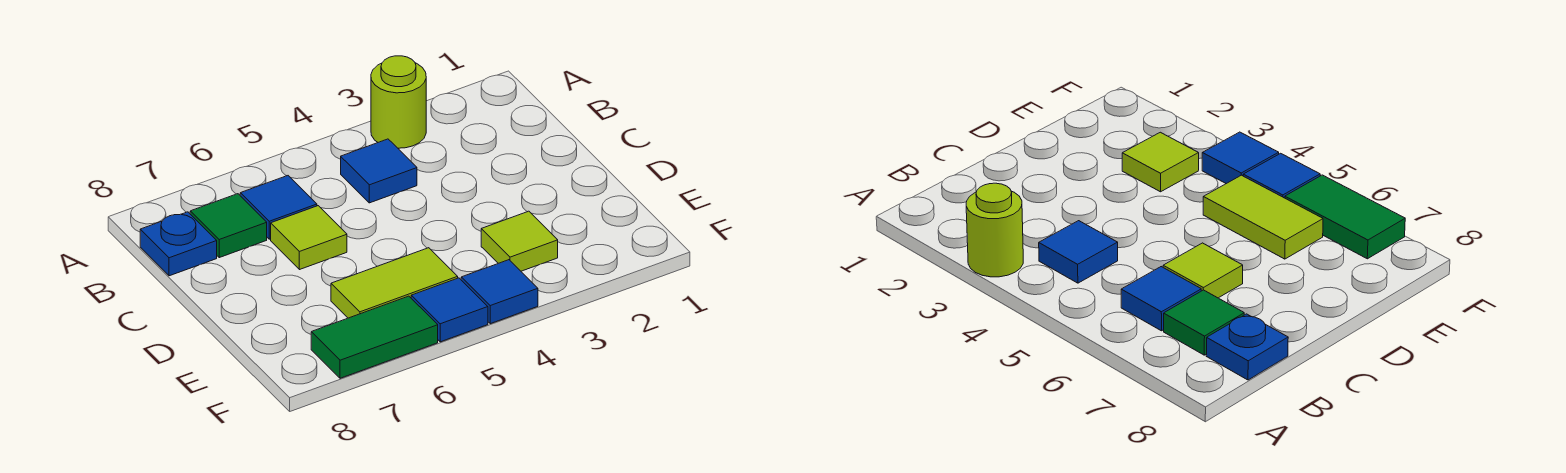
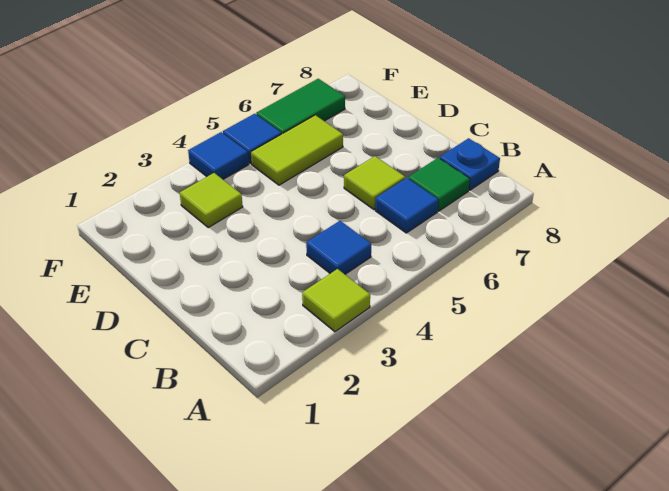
lime 1x1 round brick [371,56,426,148] -> lime 1x1 tile [302,269,370,332]

